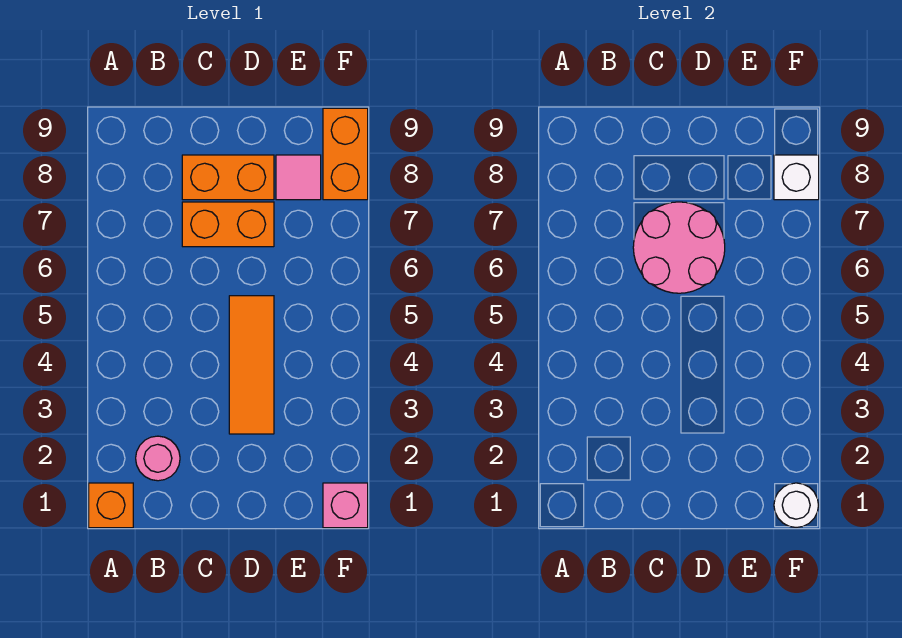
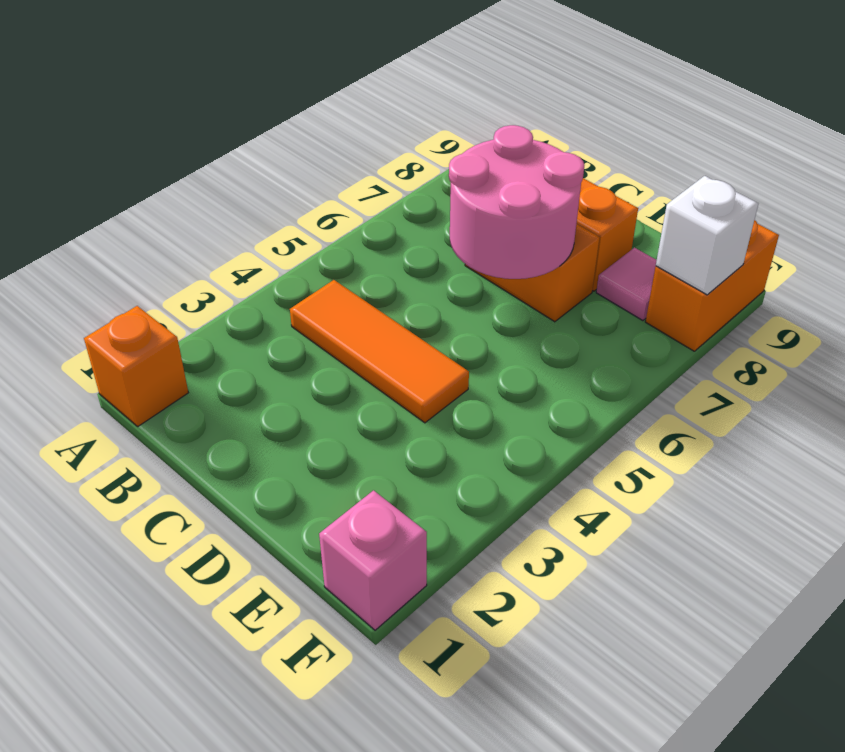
pink 1x1 round brick [136,436,180,481] -> none
orange 1x3 tile [229,296,274,434] -> orange 1x3 tile turned to [290,280,469,423]
white 1x1 round brick [774,483,818,528] -> none

